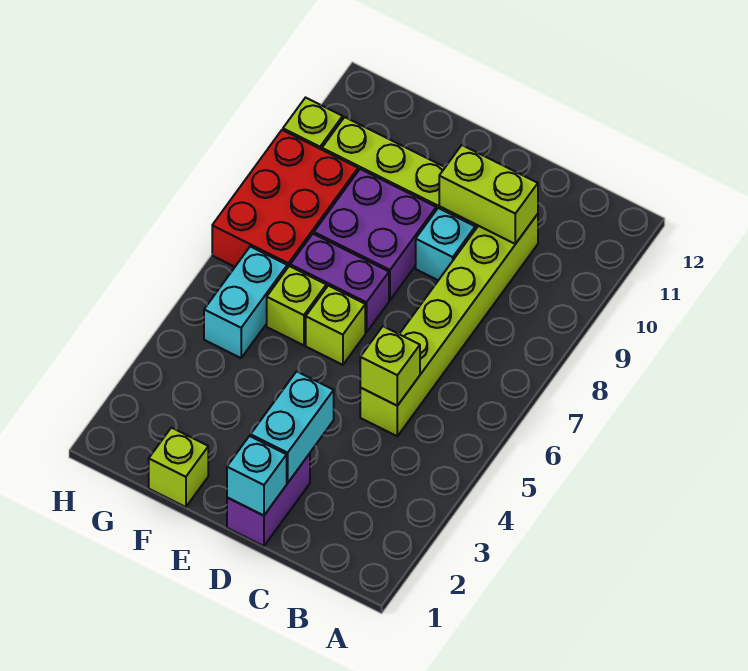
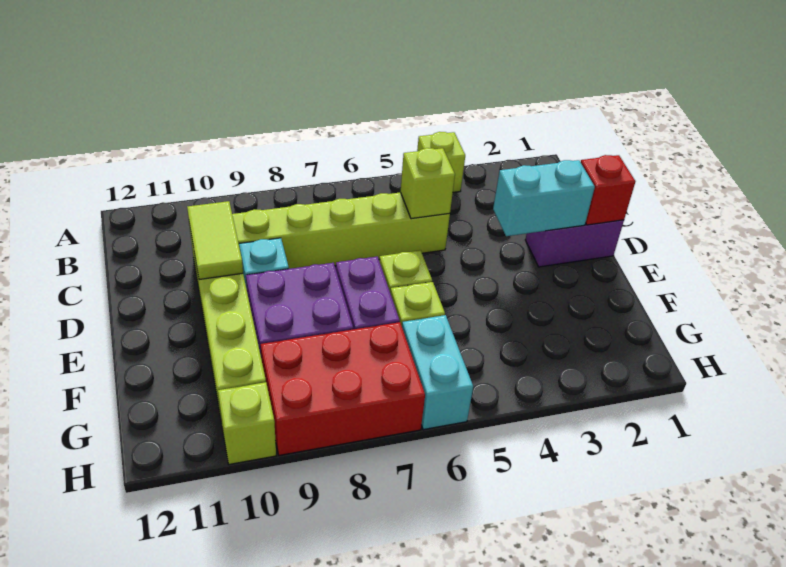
lime 1x2 brick [439,145,538,244] -> lime 1x2 tile [187,201,243,280]
cyan 1x1 brick [227,436,287,516] -> red 1x1 brick [581,155,635,225]
lime 1x1 brick [149,428,208,507] -> lime 1x1 brick moved to [417,132,465,192]
cyan 1x2 brick [204,247,287,358] -> cyan 1x2 brick turned to [402,315,473,430]

